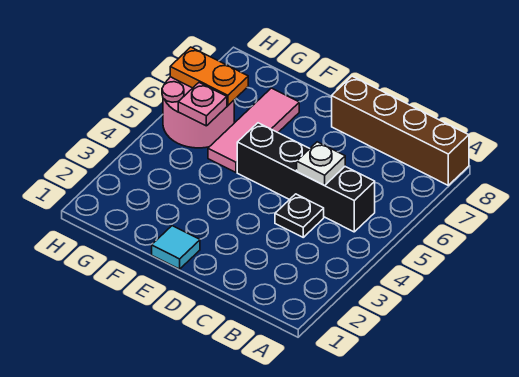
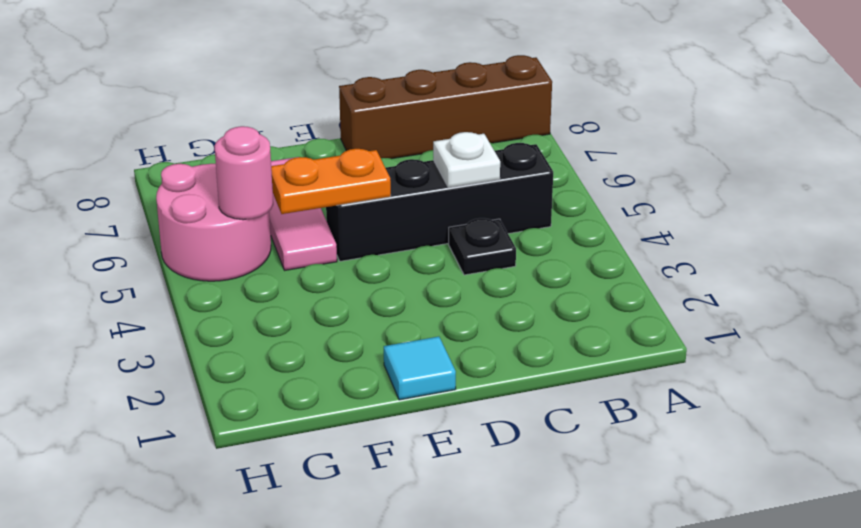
pink 1x1 plate [178,83,227,126] -> pink 1x1 round brick [215,126,273,220]
orange 1x2 plate [170,47,248,105] -> orange 1x2 plate moved to [271,149,391,214]

